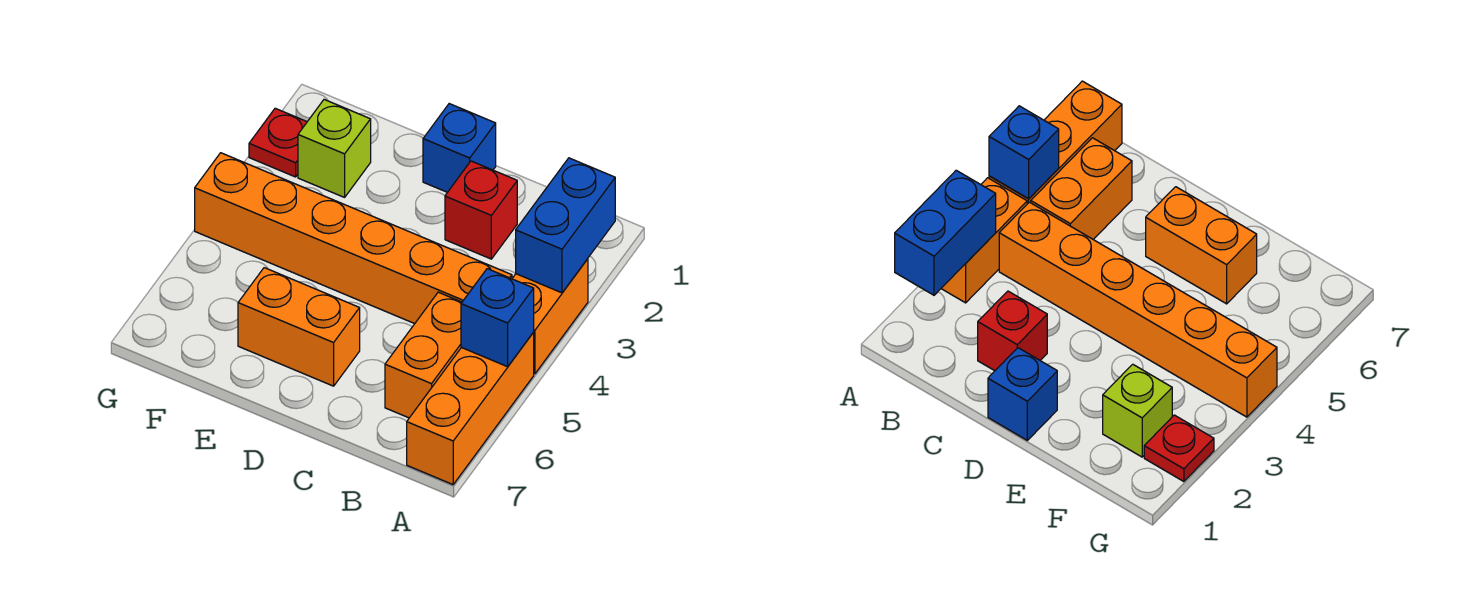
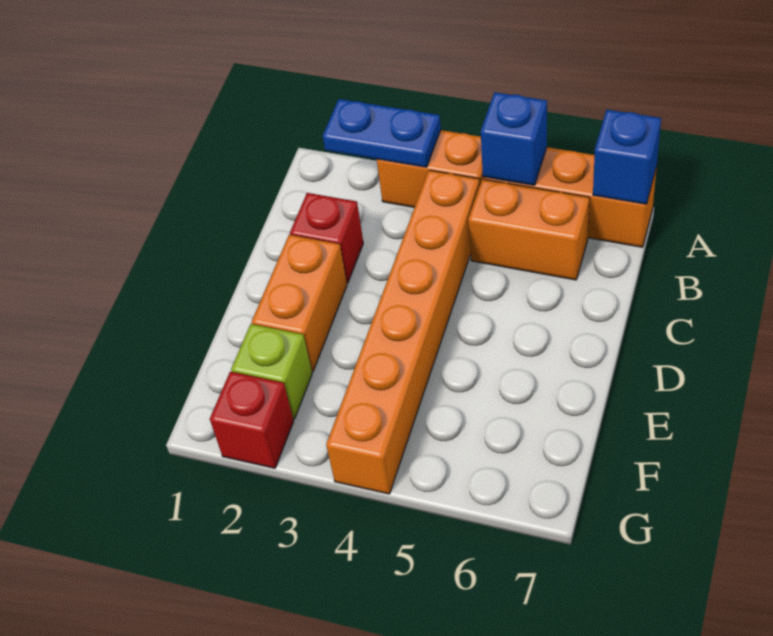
blue 1x2 brick [516,158,615,293] -> blue 1x2 plate [323,99,441,167]
blue 1x1 brick [423,104,496,192] -> blue 1x1 brick moved to [593,110,661,204]
orange 1x2 brick [238,268,360,386] -> orange 1x2 brick moved to [252,235,347,372]
red 1x1 plate [249,108,307,177] -> red 1x1 brick [210,372,294,468]

